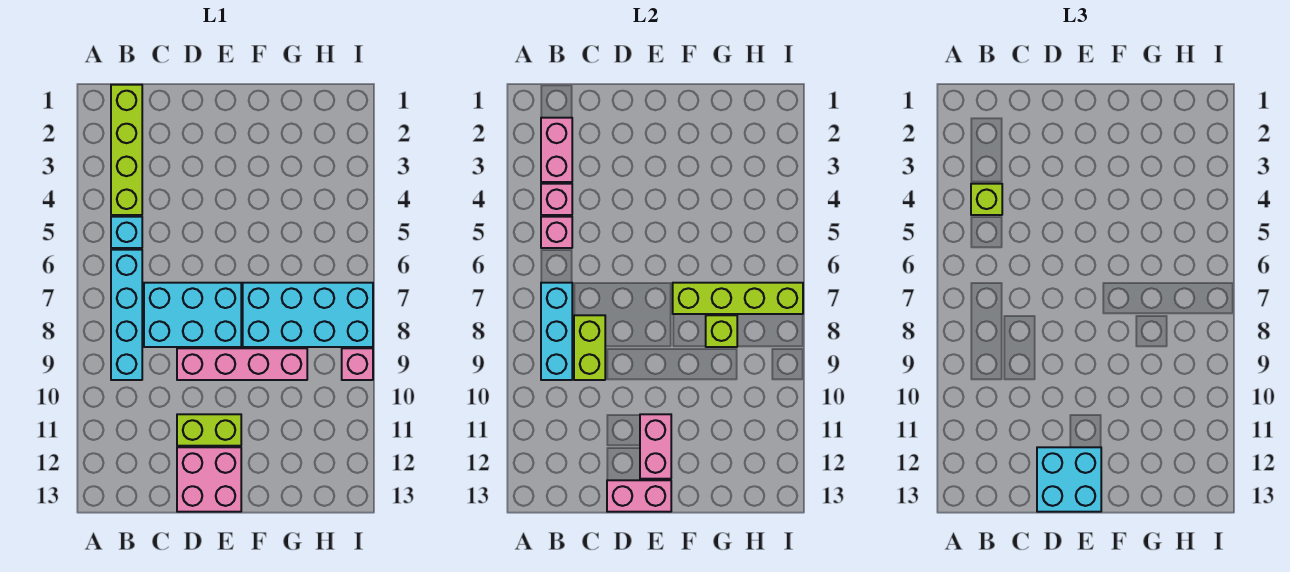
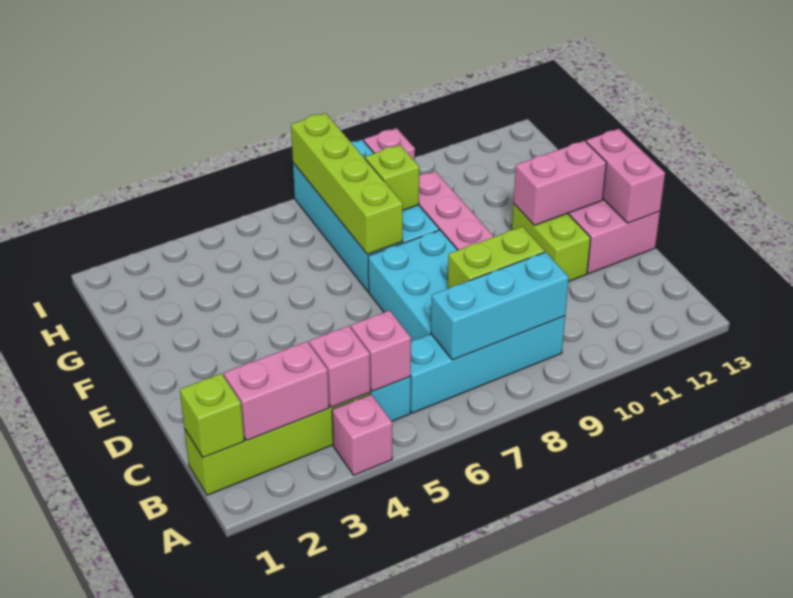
none -> pink 1x1 brick [332,394,392,475]
lime 1x1 brick [971,184,1002,215] -> lime 1x1 brick moved to [180,374,244,457]
cyan 2x2 brick [1037,447,1101,512] -> none

